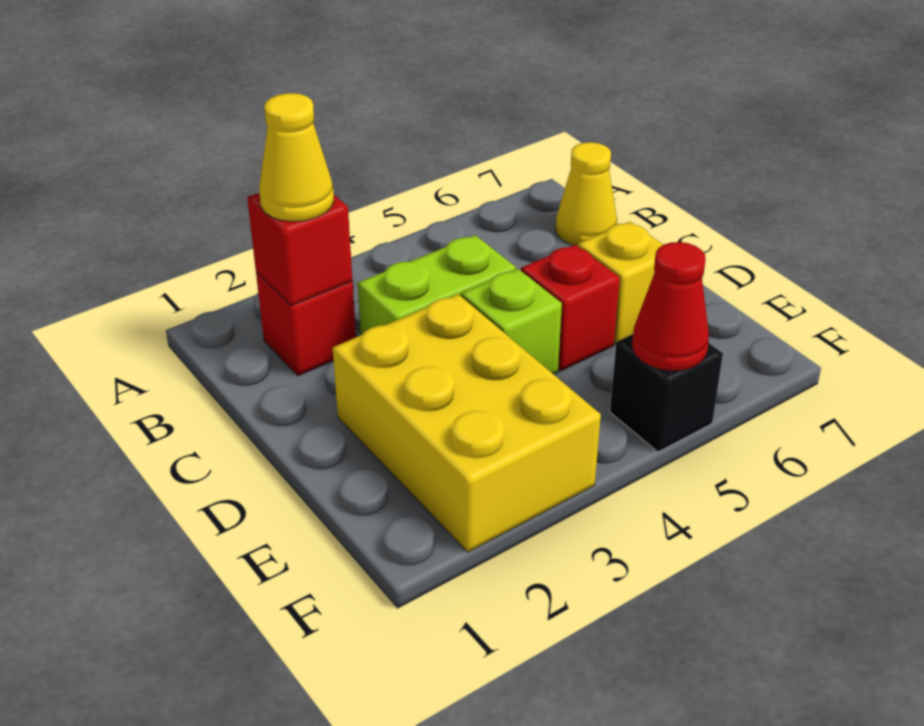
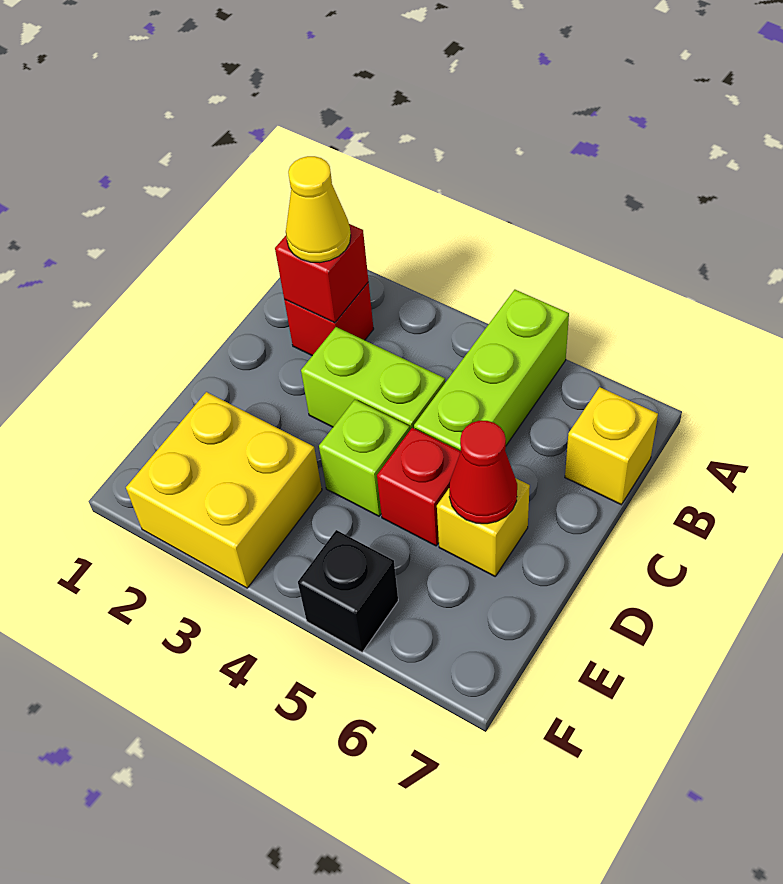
none -> lime 1x3 brick [414,290,569,451]
yellow 1x1 cone [556,142,617,246] -> yellow 1x1 brick [565,387,658,505]
yellow 2x3 brick [333,294,601,552] -> yellow 2x2 brick [126,392,322,588]
red 1x1 cone [632,242,709,371] -> red 1x1 cone moved to [449,421,517,524]

